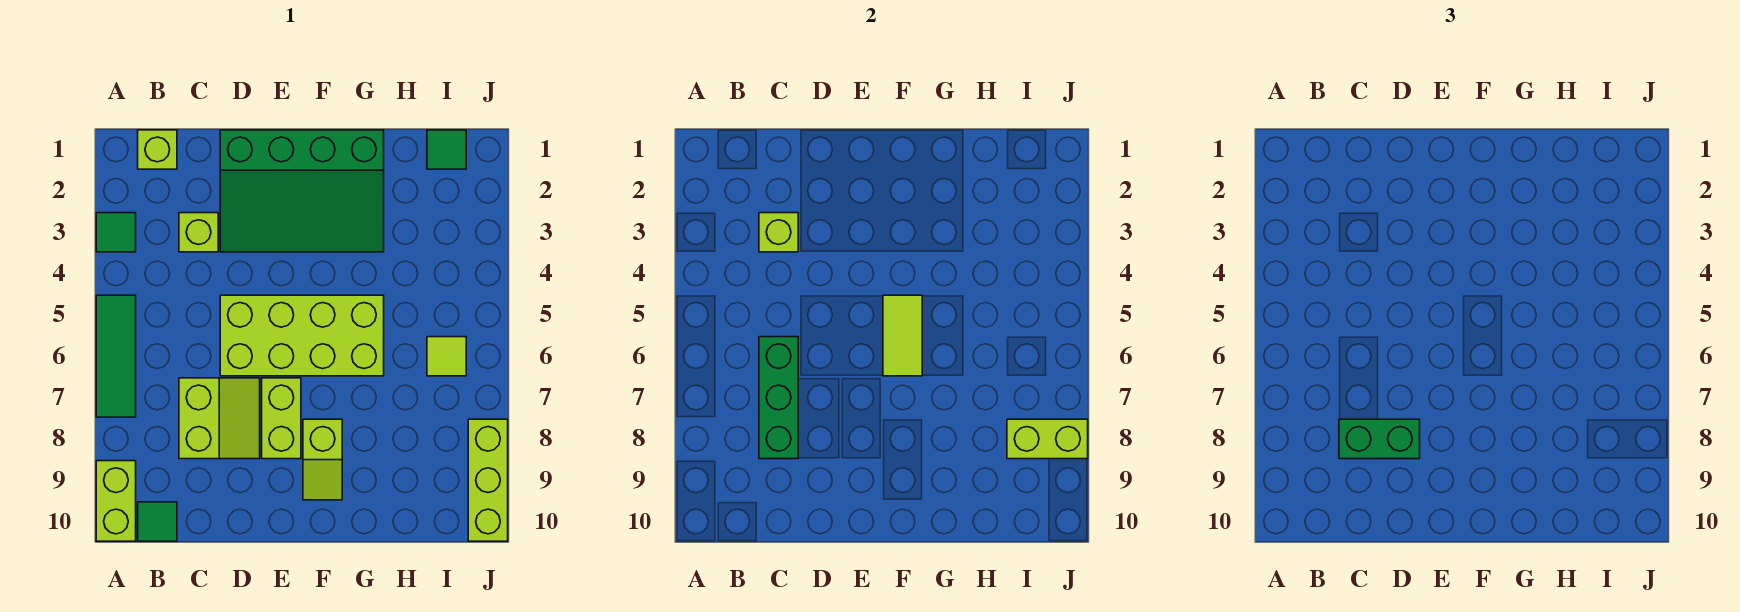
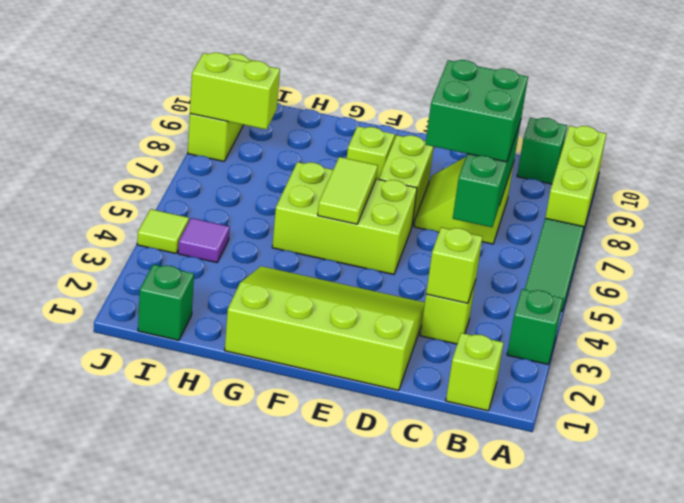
green 1x1 tile [96,213,136,252] -> green 1x1 brick [507,289,563,364]
lime 1x2 brick [96,461,136,541] -> lime 1x3 brick [545,126,606,232]
green 1x1 tile [138,502,177,541] -> green 1x1 brick [517,118,567,184]
green 1x2 brick [1339,419,1420,459] -> green 2x2 brick [425,60,528,162]
green 3x4 slope [220,130,384,252] -> lime 3x4 slope [225,266,425,390]
lime 2x4 brick [220,295,384,376] -> lime 2x3 brick [272,162,417,275]
green 1x1 tile [427,130,466,169] -> green 1x1 brick [138,264,194,340]
none -> purple 1x1 tile [178,218,230,263]
lime 1x1 tile [427,337,466,376] -> lime 1x1 tile moved to [137,209,189,253]

